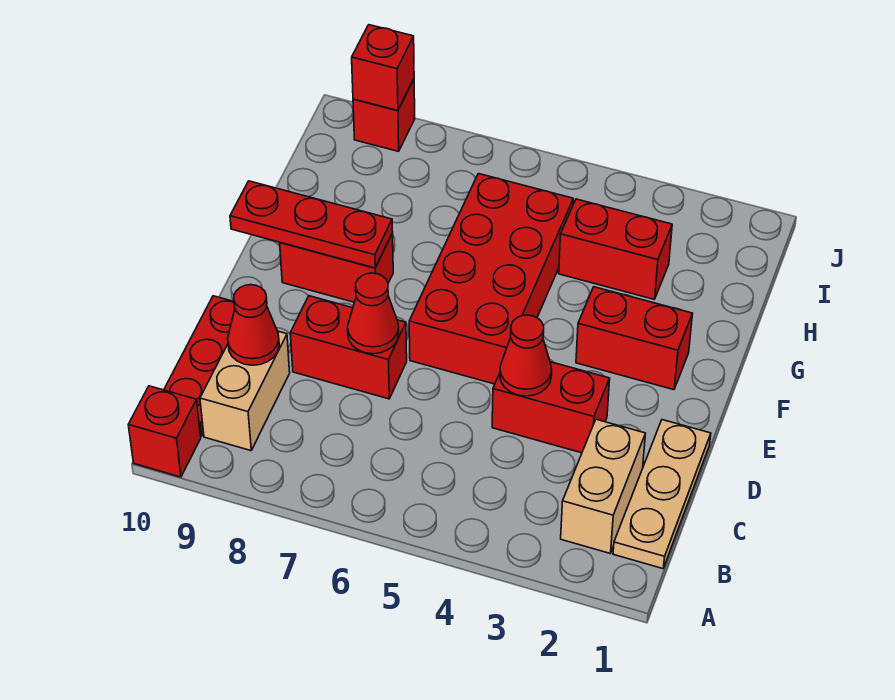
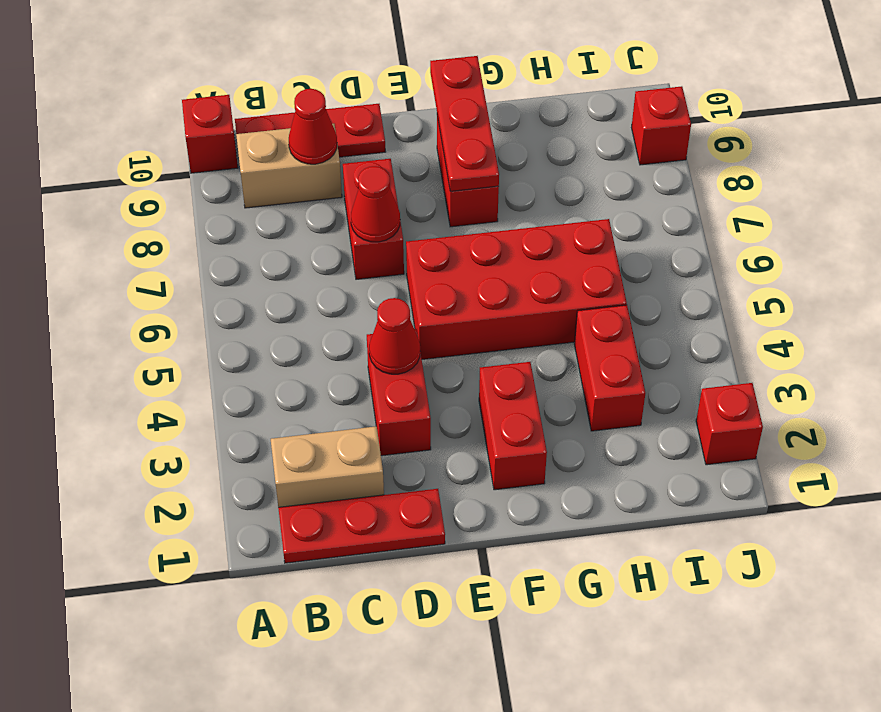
tan 1x3 plate [613,420,711,569] -> red 1x3 plate [278,489,445,563]
red 1x1 brick [352,25,414,110] -> red 1x1 brick moved to [696,383,763,465]

